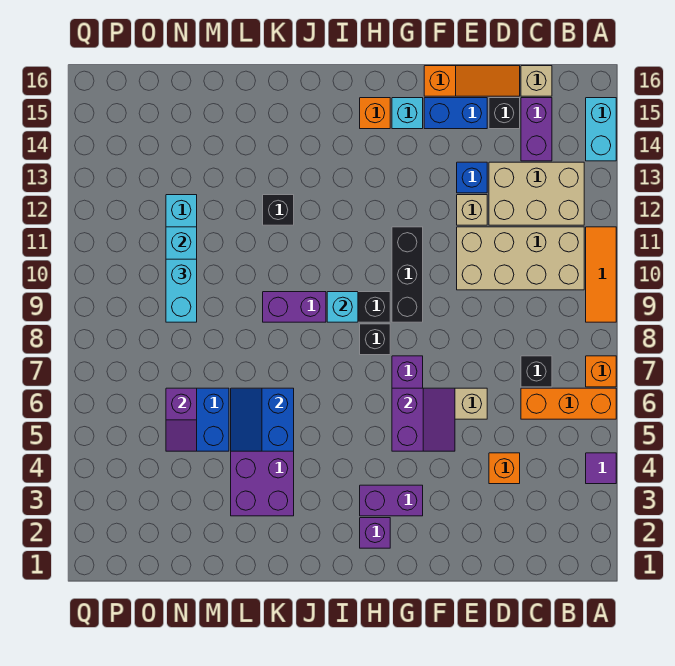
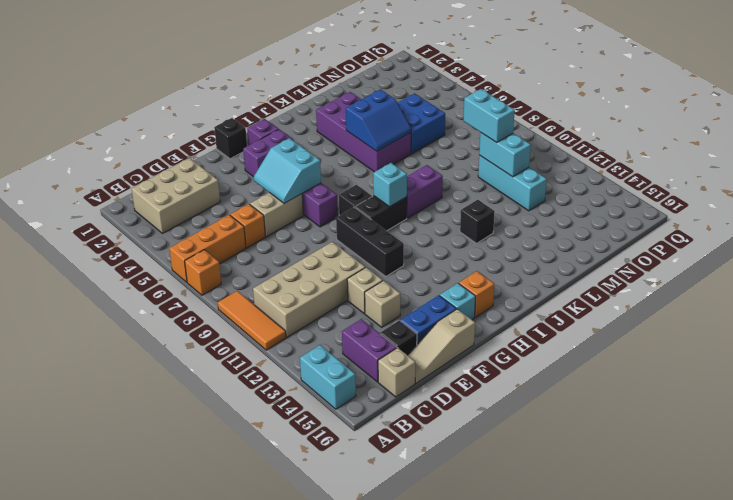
purple 1x1 tile [586,453,616,484] -> none
tan 2x3 brick [489,162,584,225] -> tan 2x3 brick moved to [132,158,220,233]
black 1x1 brick [521,356,552,387] -> black 1x1 brick moved to [214,118,247,159]
orange 1x1 brick [489,453,520,484] -> orange 1x1 brick moved to [230,204,265,248]
orange 1x3 slope [424,66,520,96] -> tan 1x3 slope [408,309,475,383]
blue 1x1 brick [457,162,487,193] -> tan 1x1 brick [365,281,400,327]
purple 2x2 slope [392,388,455,451] -> cyan 2x2 slope [254,138,321,203]
blue 2x2 slope [231,388,294,451] -> blue 2x2 slope turned to [346,89,411,151]
purple 1x2 slope [166,388,197,451] -> none

